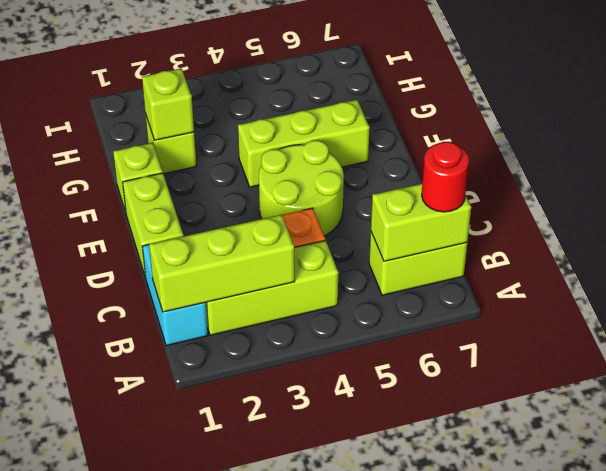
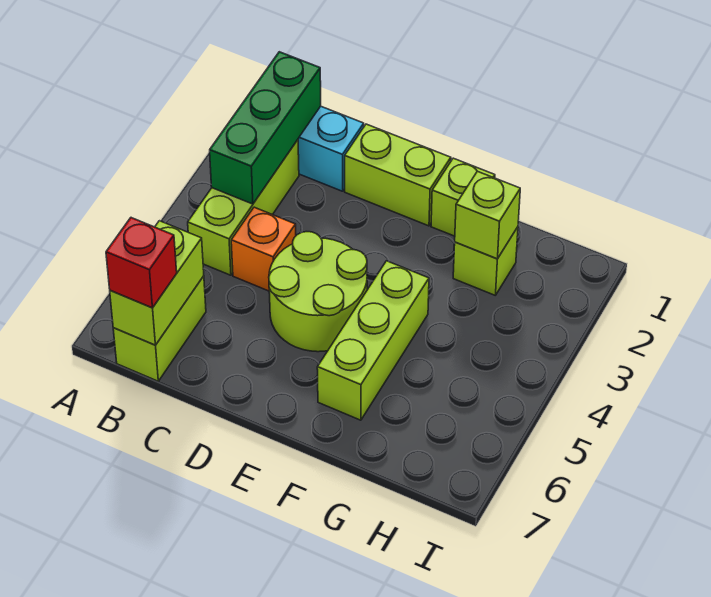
lime 1x3 brick [149,215,295,312] -> green 1x3 brick [210,52,321,204]
red 1x1 round brick [422,142,469,212] -> red 1x1 brick [106,218,177,308]

